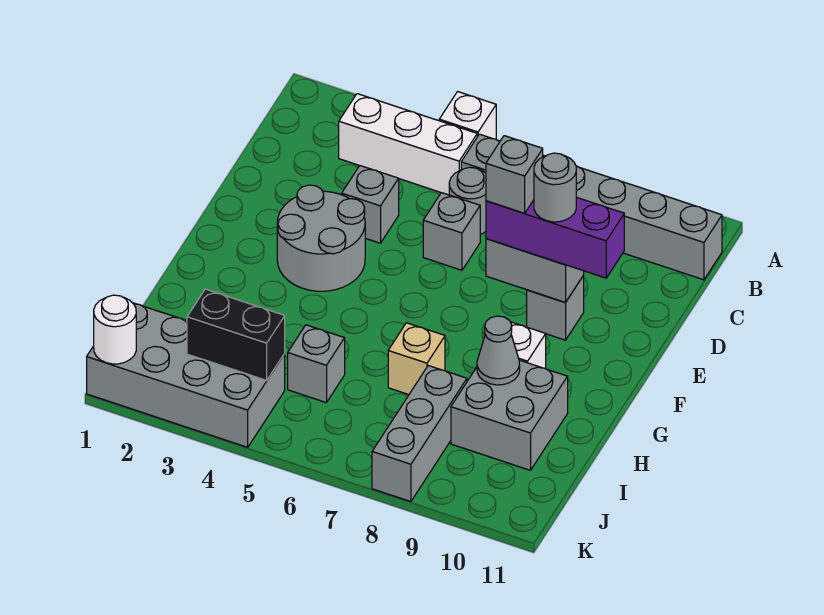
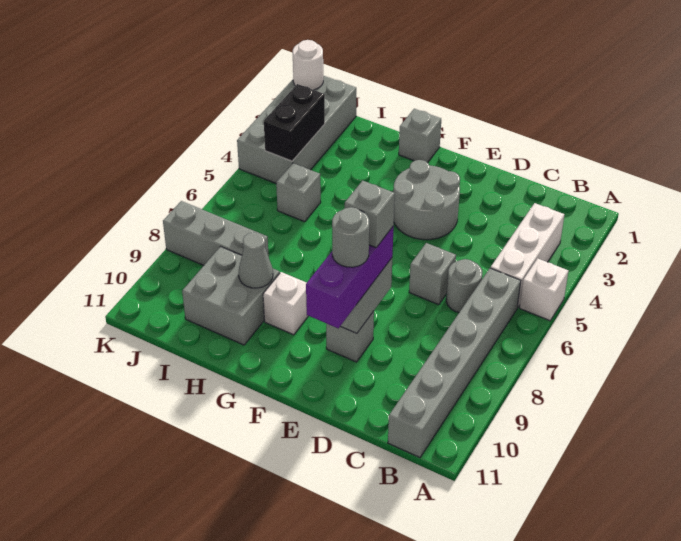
grey 1x1 brick [342,166,399,243] -> grey 1x1 brick moved to [399,109,441,163]
tan 1x1 brick [388,323,445,395] -> none

